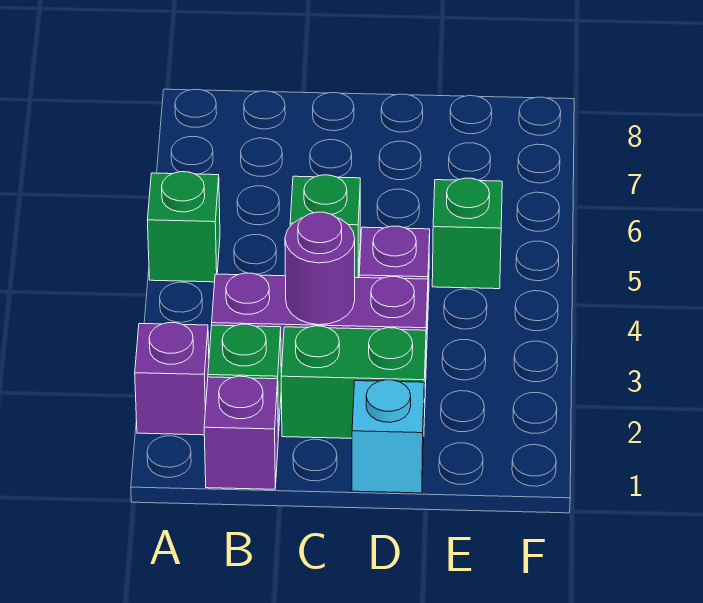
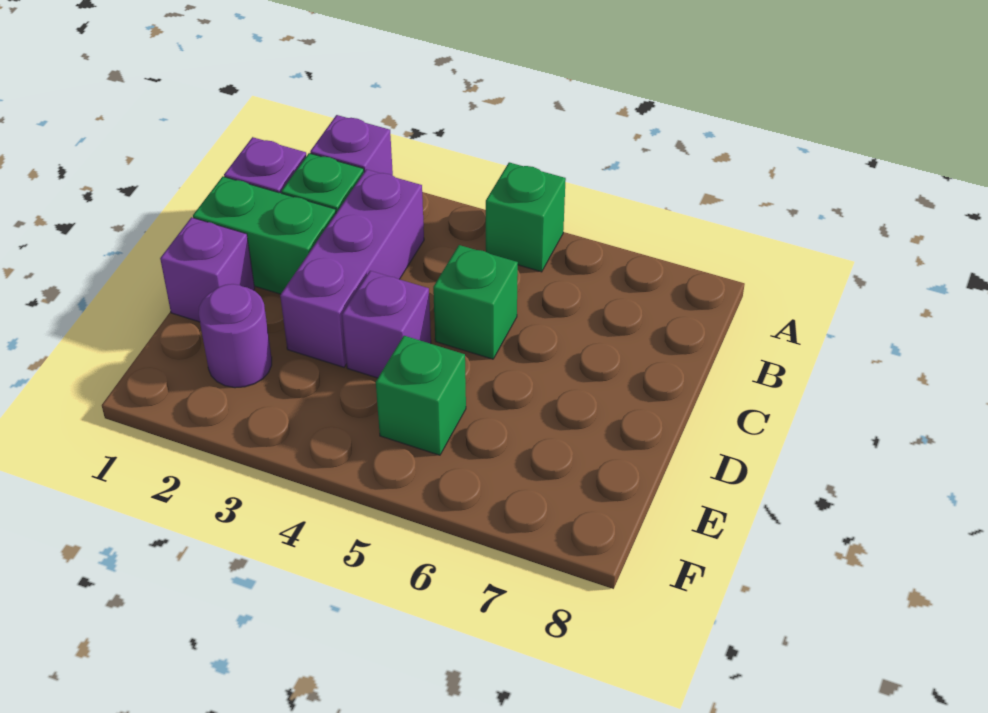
green 1x2 brick [281,326,426,438] -> green 1x2 brick turned to [193,176,336,294]
purple 1x1 round brick [285,212,355,325] -> purple 1x1 round brick moved to [199,284,272,388]
cyan 1x1 brick [352,380,424,493] -> purple 1x1 brick [160,217,255,322]

